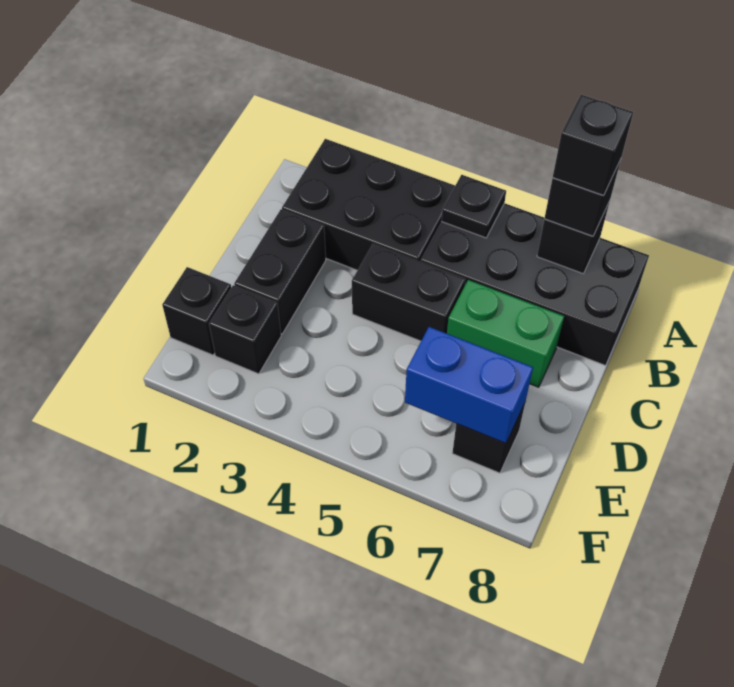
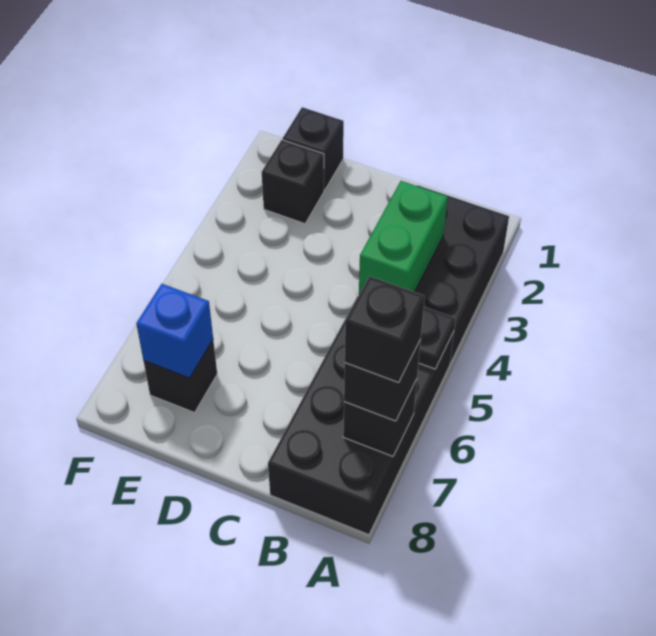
black 1x2 brick [234,209,326,334] -> none
black 1x2 brick [352,244,466,341] -> none
green 1x2 brick [447,280,564,387] -> green 1x2 brick moved to [359,181,447,294]
blue 1x2 brick [405,327,533,444] -> blue 1x1 brick [136,284,213,378]

